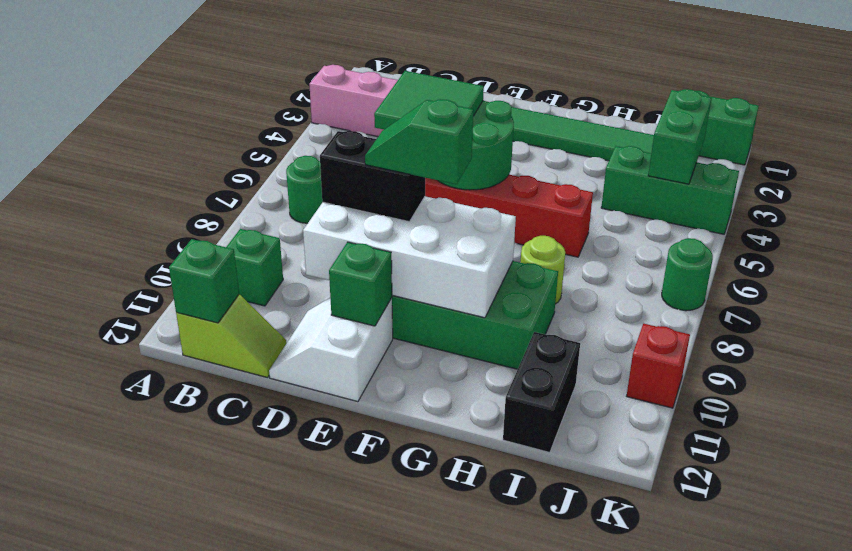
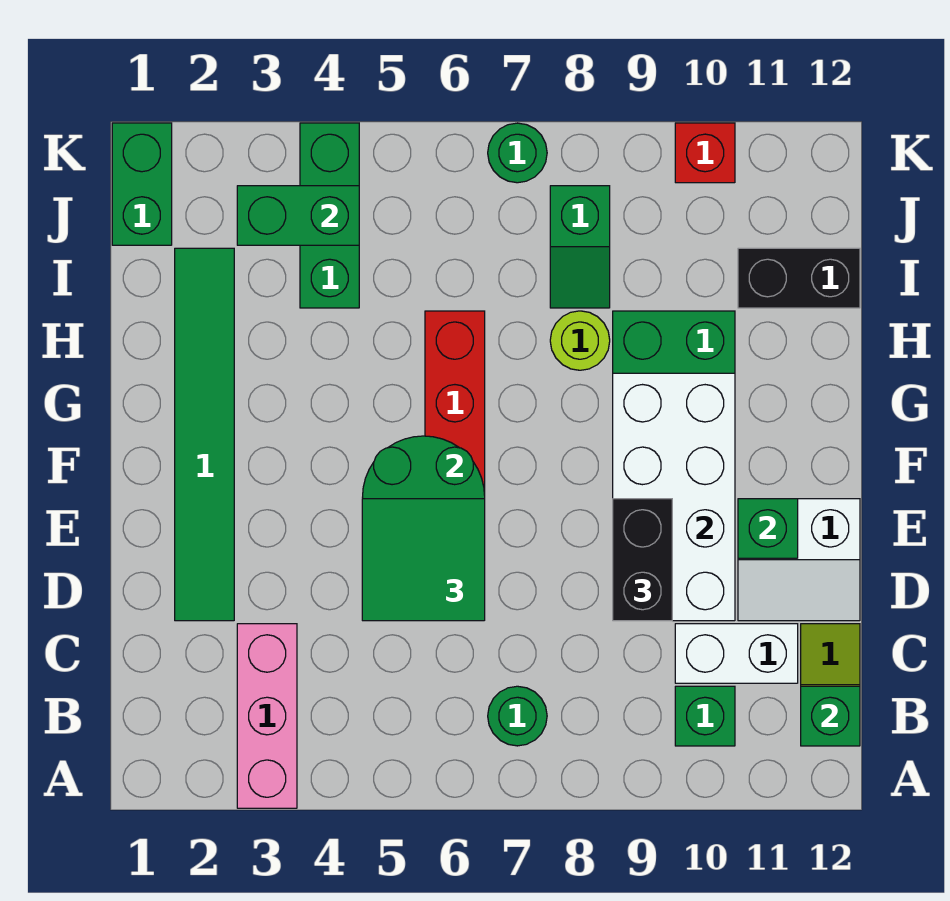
none -> white 1x2 brick [675,624,798,683]
green 1x2 slope [365,100,473,184] -> green 1x2 slope moved to [550,186,610,308]

